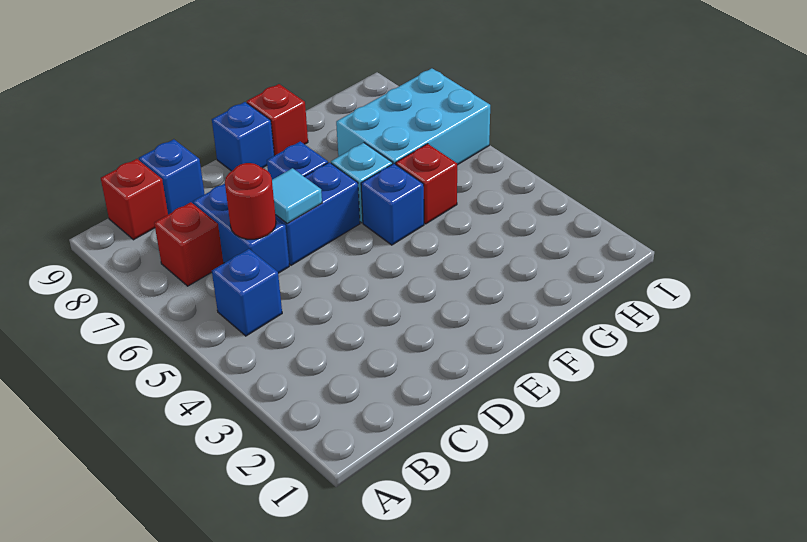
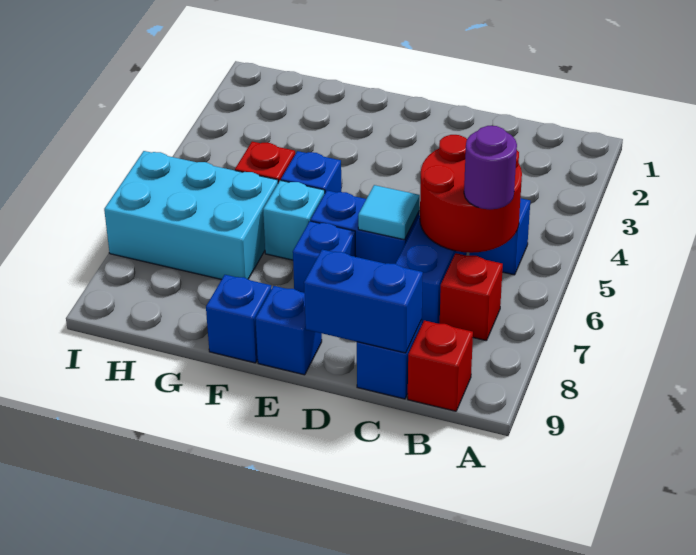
none -> purple 1x1 round brick [464,126,517,210]
red 1x1 round brick [225,163,276,239] -> red 2x2 round brick [420,135,522,253]
none -> blue 1x2 brick [304,249,423,353]
red 1x1 brick [247,84,308,156] -> blue 1x1 brick [206,275,271,363]

